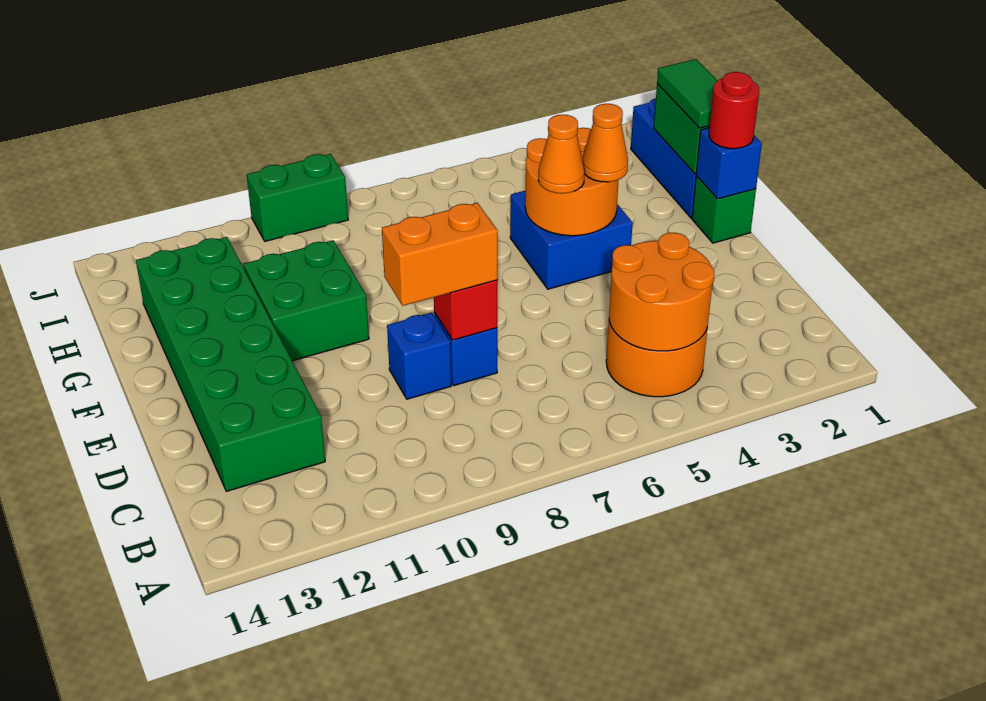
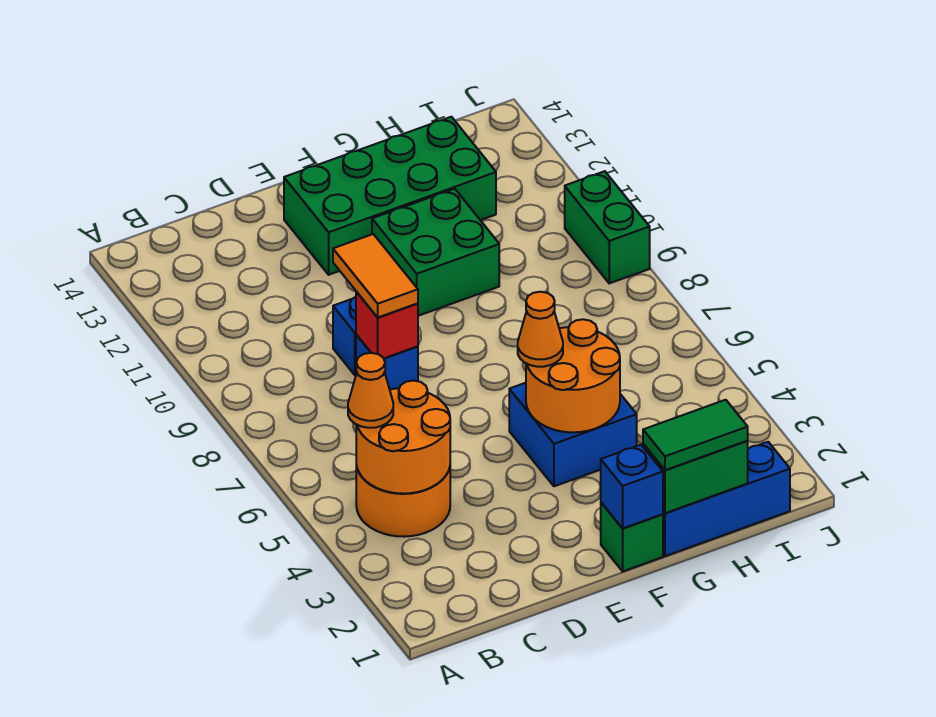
green 2x6 brick [136,237,325,491] -> green 2x4 brick [284,117,496,275]
orange 1x2 brick [382,203,498,306] -> orange 1x2 tile [333,234,418,317]
red 1x1 round brick [709,72,759,149] -> none
orange 1x1 cone [583,104,628,182] -> orange 1x1 cone moved to [348,353,393,428]

